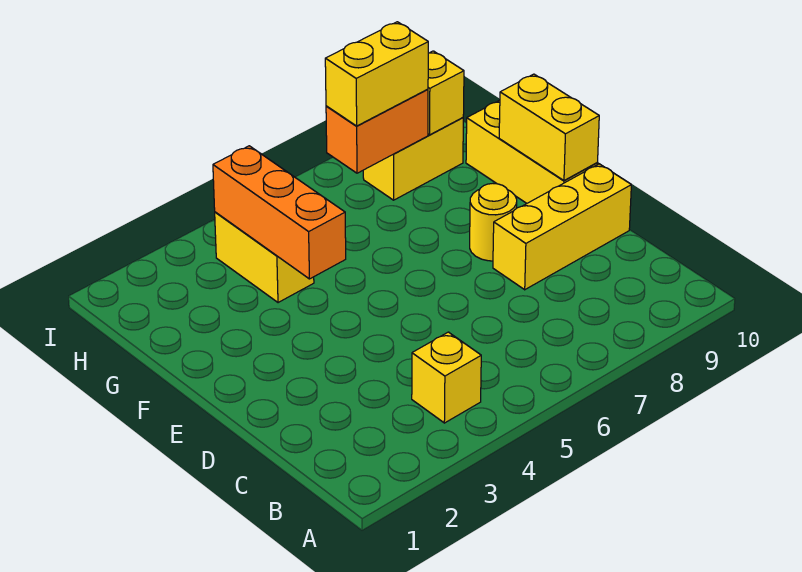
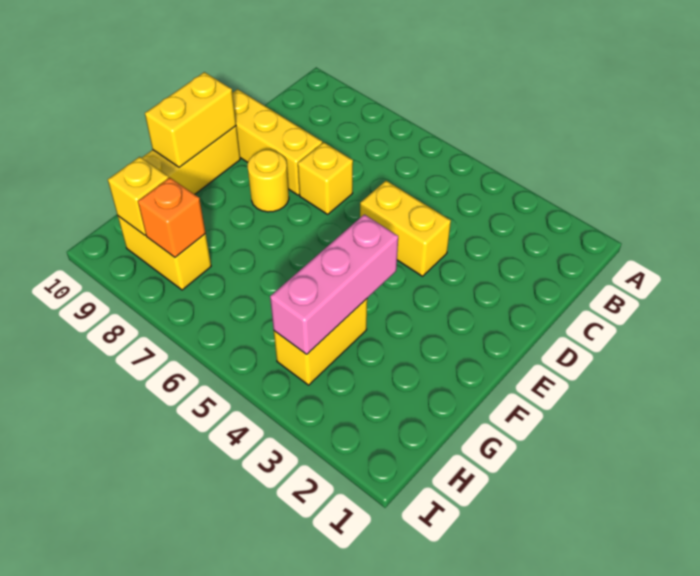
yellow 1x1 brick [412,332,481,423] -> yellow 1x1 brick moved to [298,142,353,214]
orange 1x3 brick [213,146,346,279] -> pink 1x3 brick [270,214,398,354]
orange 1x2 brick [326,89,428,173] -> orange 1x1 brick [138,178,206,257]
yellow 1x2 brick [325,22,428,126] -> yellow 1x2 brick moved to [360,181,451,276]

